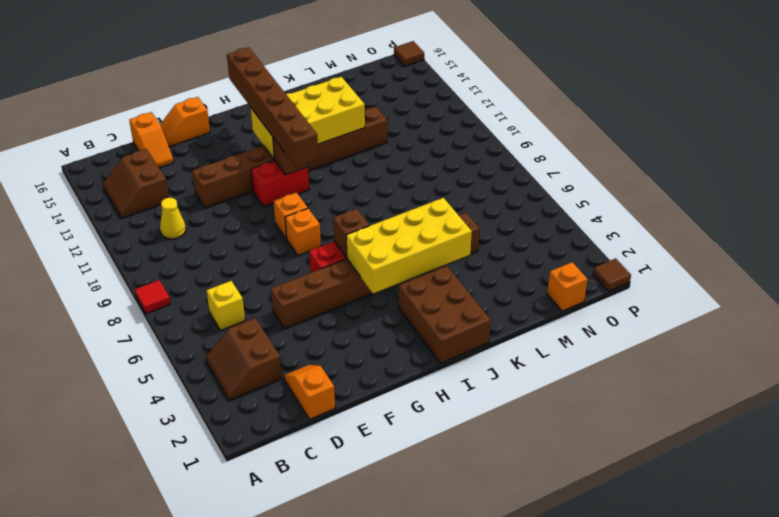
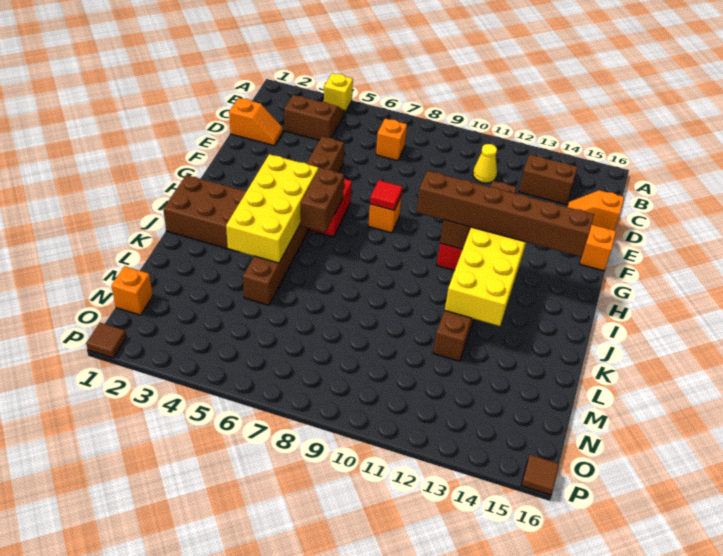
red 1x1 tile [135,280,171,314] -> red 1x1 tile moved to [370,180,403,210]
yellow 1x1 brick [206,281,245,330] -> yellow 1x1 brick moved to [324,73,353,113]
orange 1x1 brick [273,192,308,239] -> orange 1x1 brick moved to [376,119,407,161]
brown 1x1 brick [333,209,369,258] -> brown 1x2 brick [301,168,344,232]

